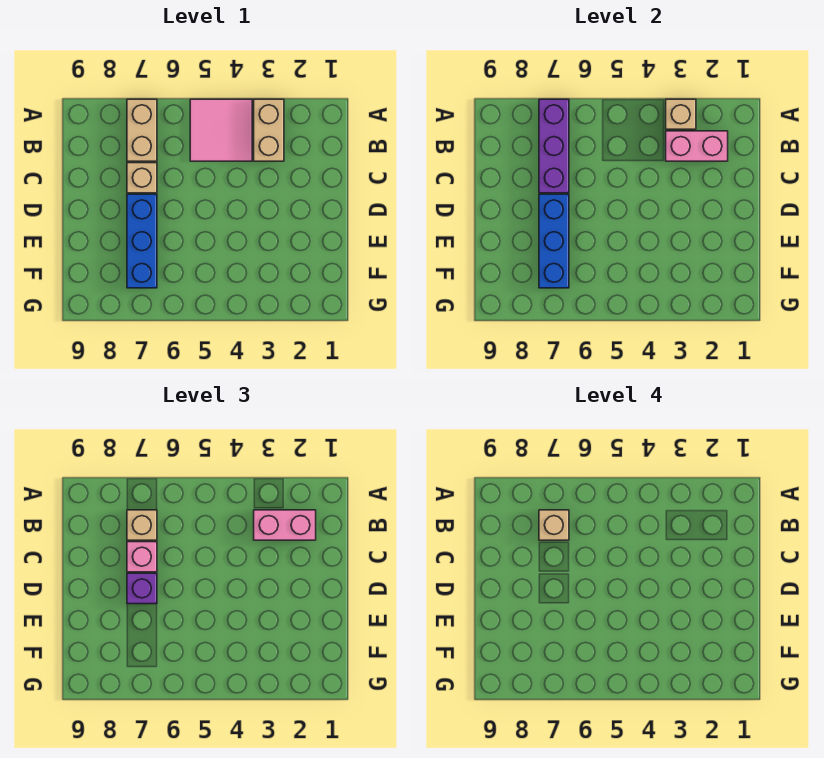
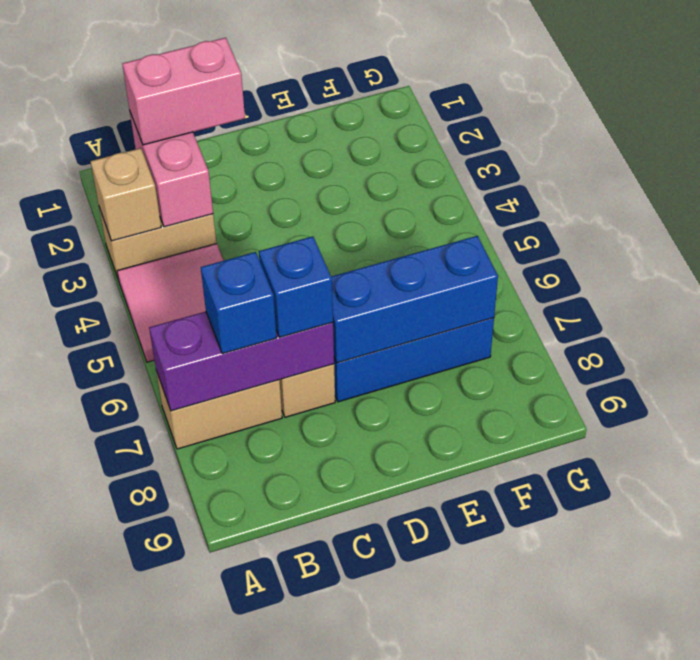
pink 1x2 brick [254,510,316,540] -> pink 1x2 brick turned to [122,38,245,145]
tan 1x1 brick [127,510,157,540] -> blue 1x1 brick [201,252,277,354]
tan 1x1 brick [539,510,569,540] -> none
pink 1x1 brick [127,542,157,572] -> blue 1x1 brick [259,236,333,337]
purple 1x1 brick [127,573,157,604] -> none

